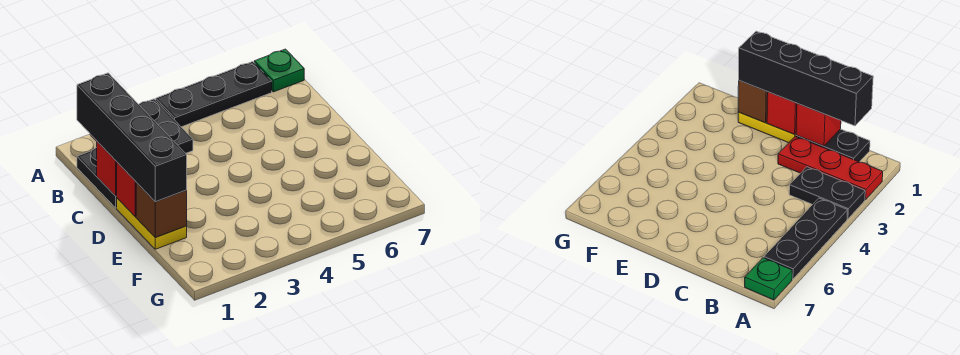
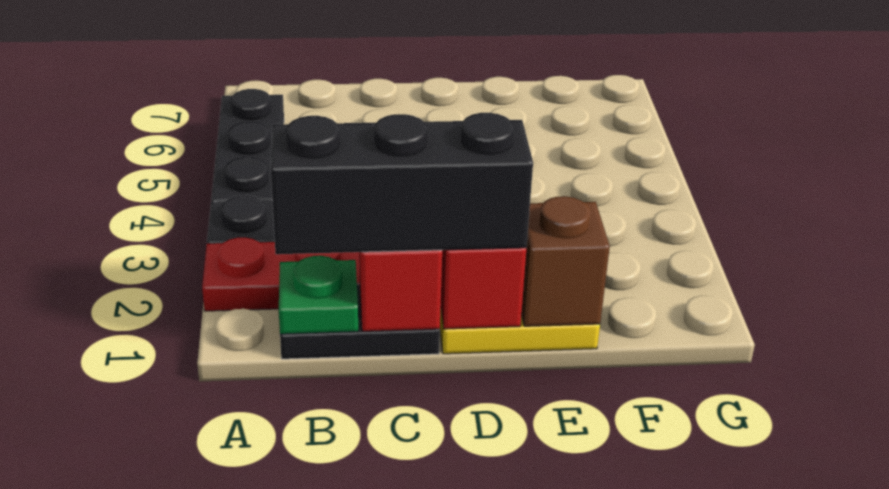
green 1x1 plate [254,49,304,92] -> green 1x1 plate moved to [279,256,358,334]
black 1x4 brick [77,73,187,202] -> black 1x3 brick [271,113,533,254]

